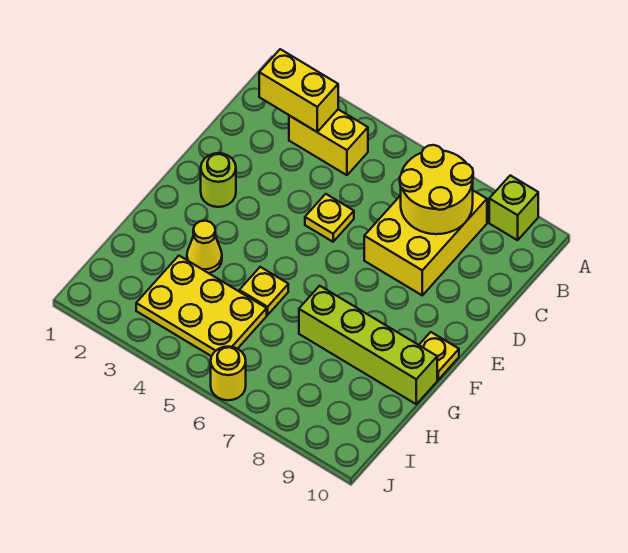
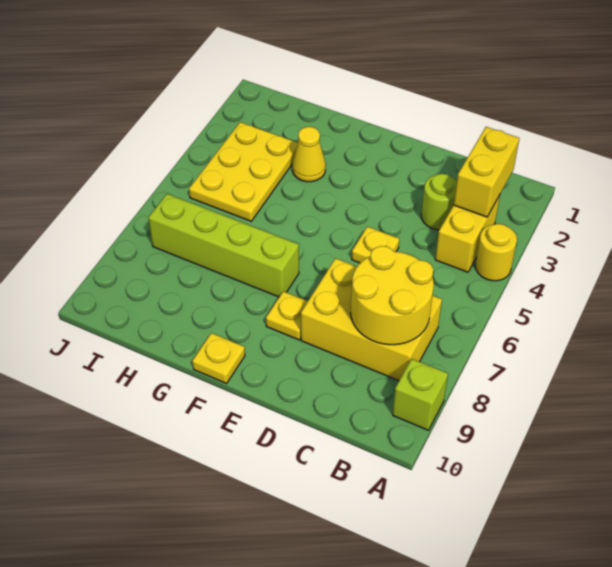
lime 1x1 round brick [201,153,236,207] -> lime 1x1 round brick moved to [421,174,457,230]
yellow 1x1 plate [239,267,288,315] -> yellow 1x1 plate moved to [266,291,308,340]
lime 1x4 brick [299,286,437,404] -> lime 1x4 brick turned to [148,194,299,297]
yellow 1x1 round brick [211,346,246,400] -> yellow 1x1 round brick moved to [475,224,517,281]

